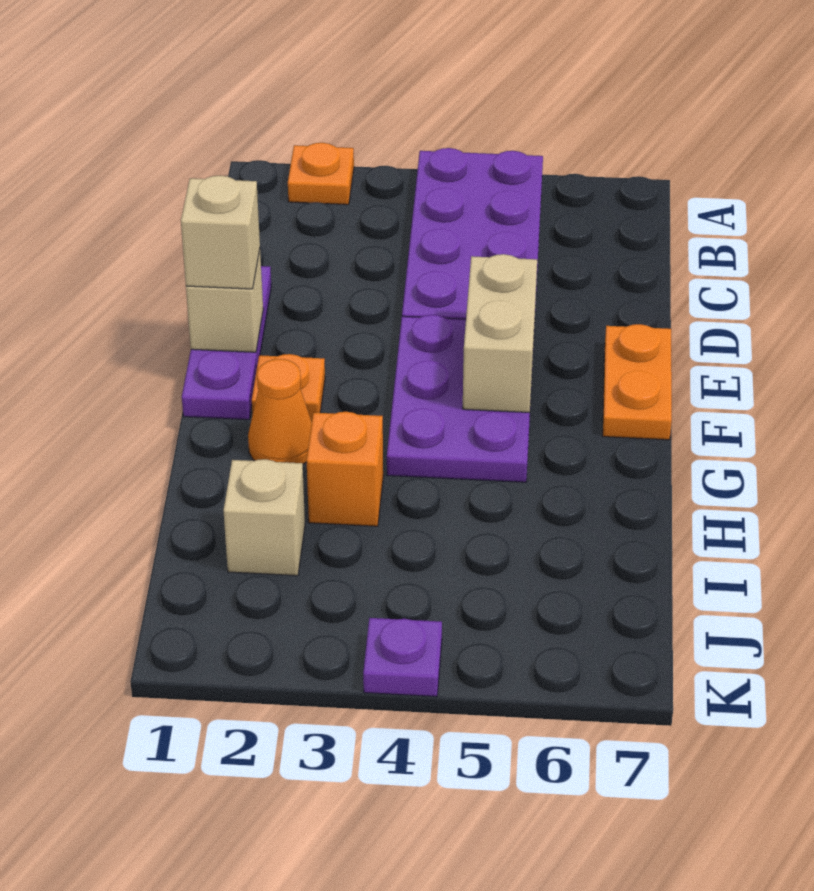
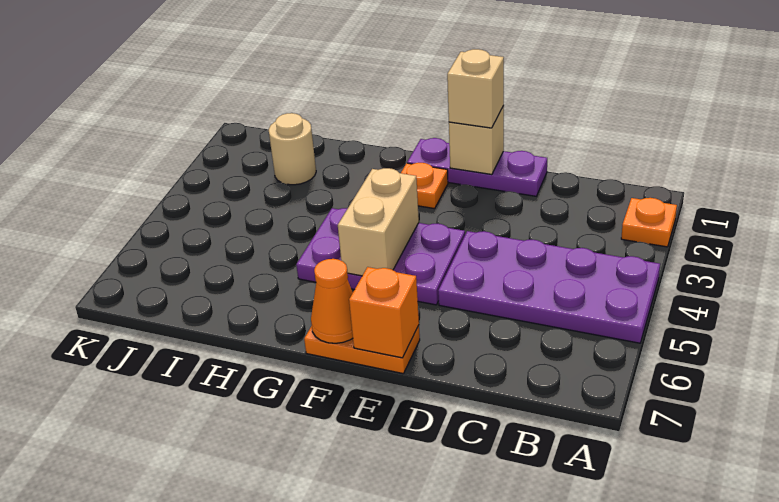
tan 1x2 brick [463,254,537,413] -> tan 1x2 brick turned to [338,168,419,276]
orange 1x1 cone [248,359,312,464] -> orange 1x1 cone moved to [311,259,353,343]
orange 1x1 brick [307,412,383,526] -> orange 1x1 brick moved to [349,267,419,358]
tan 1x1 brick [223,459,305,576] -> tan 1x1 round brick [269,113,316,185]
purple 1x1 plate [363,618,442,697] -> none

